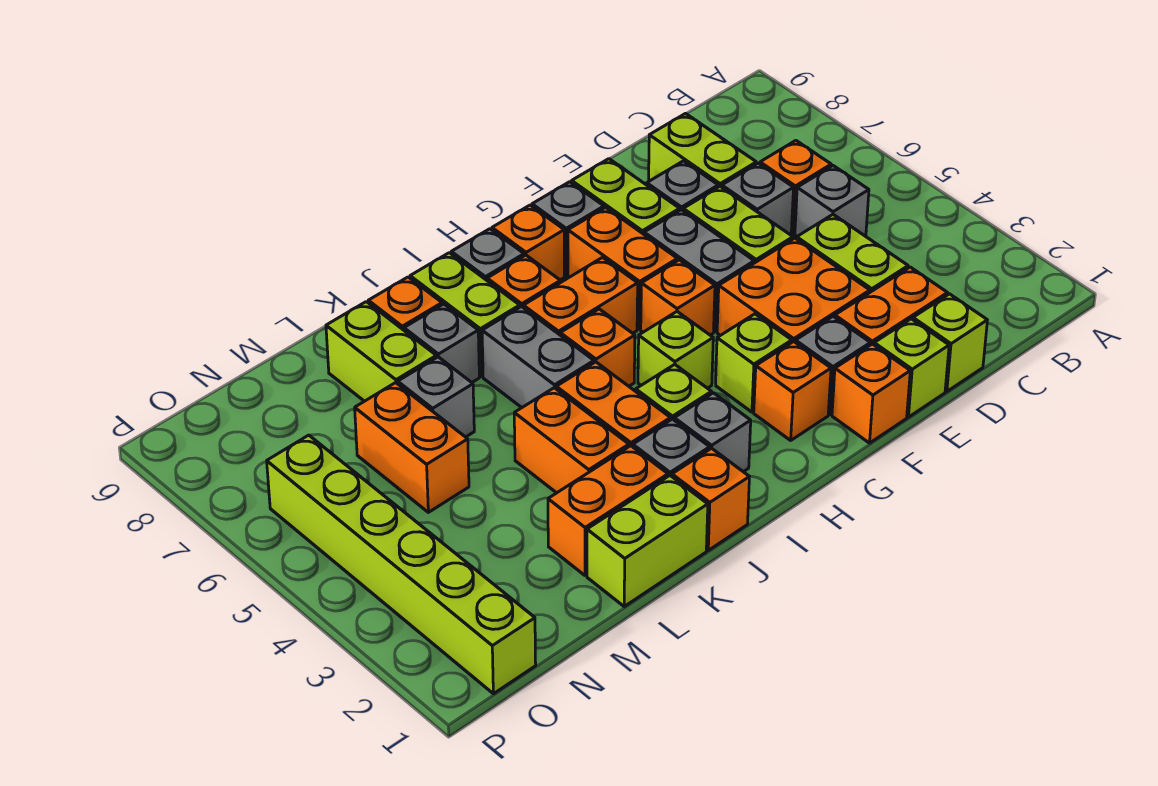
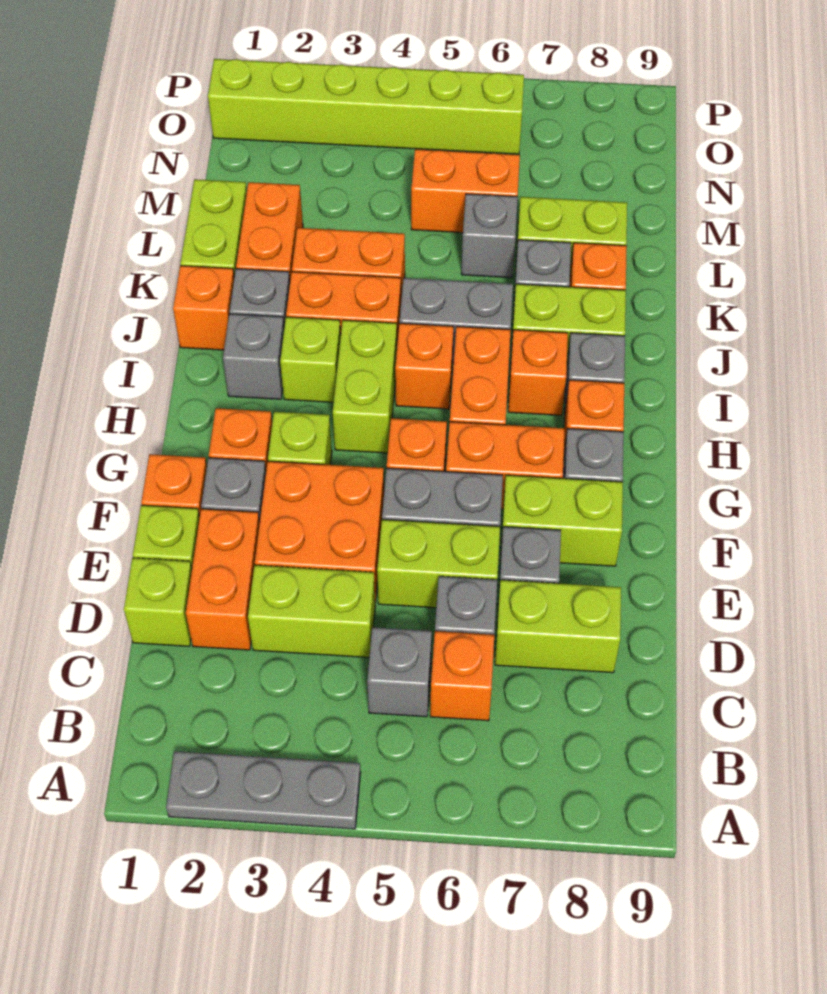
none -> grey 1x3 plate [166,751,361,829]
lime 1x1 brick [638,312,713,388] -> lime 1x2 brick [333,320,397,453]

